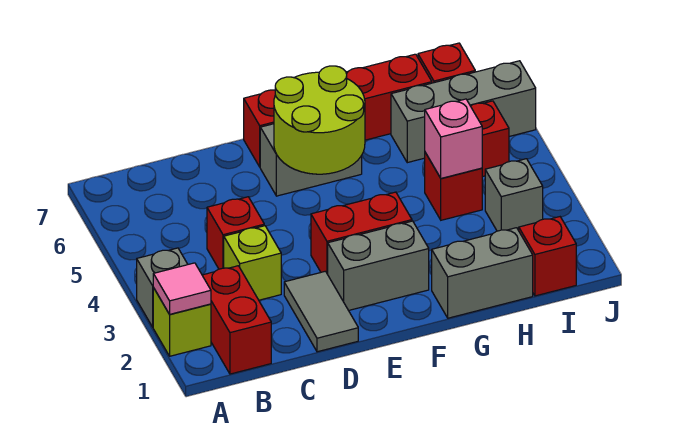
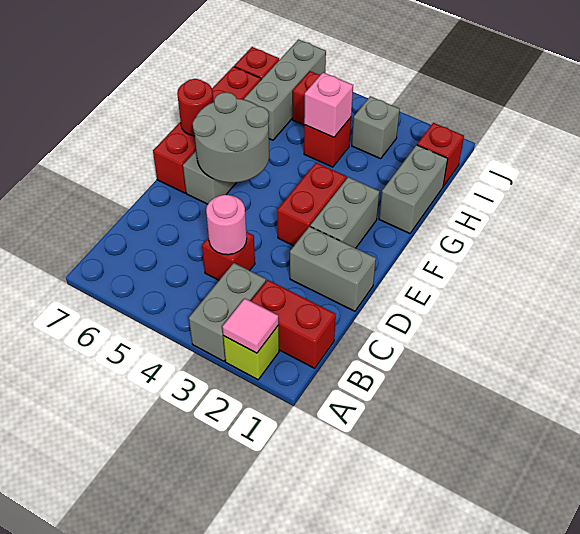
grey 1x1 brick [137,248,188,327] -> grey 1x2 brick [189,263,266,361]
lime 1x1 brick [224,226,281,300] -> none
none -> pink 1x1 round brick [206,195,247,255]
grey 1x2 tile [284,271,358,352] -> grey 1x2 brick [290,227,376,311]
lime 2x2 round brick [274,66,365,174] -> grey 2x2 round brick [193,92,269,183]
none -> red 1x1 round brick [177,79,214,136]

